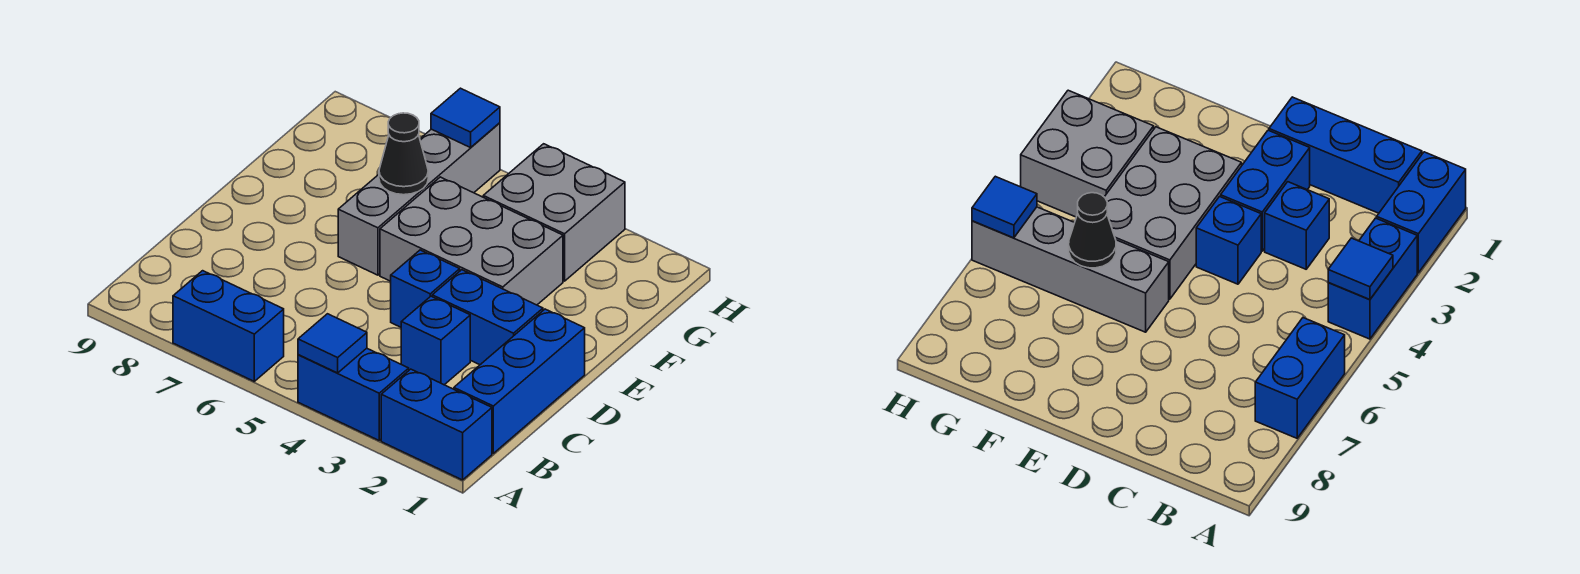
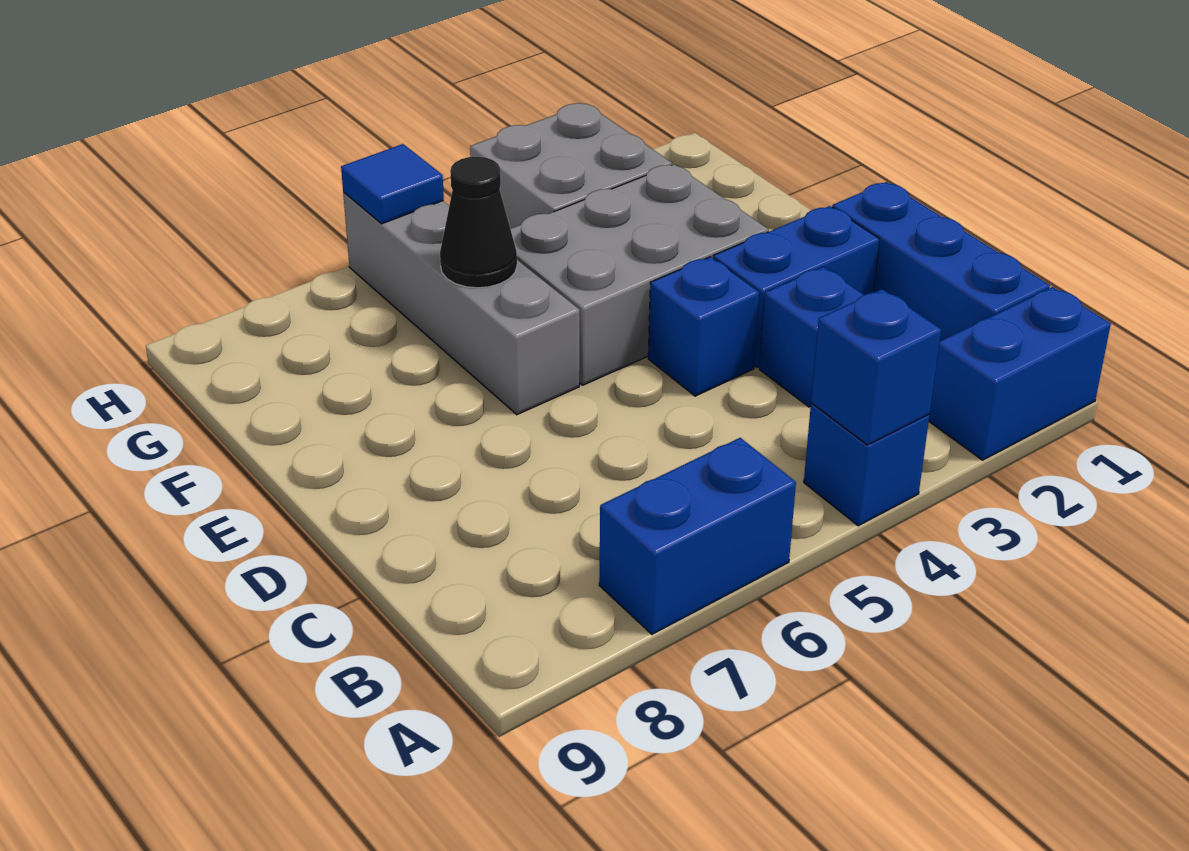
blue 1x2 brick [298,348,409,440] -> blue 1x1 brick [804,403,930,526]
blue 1x1 tile [298,314,367,373] -> blue 1x1 brick [811,289,941,445]

